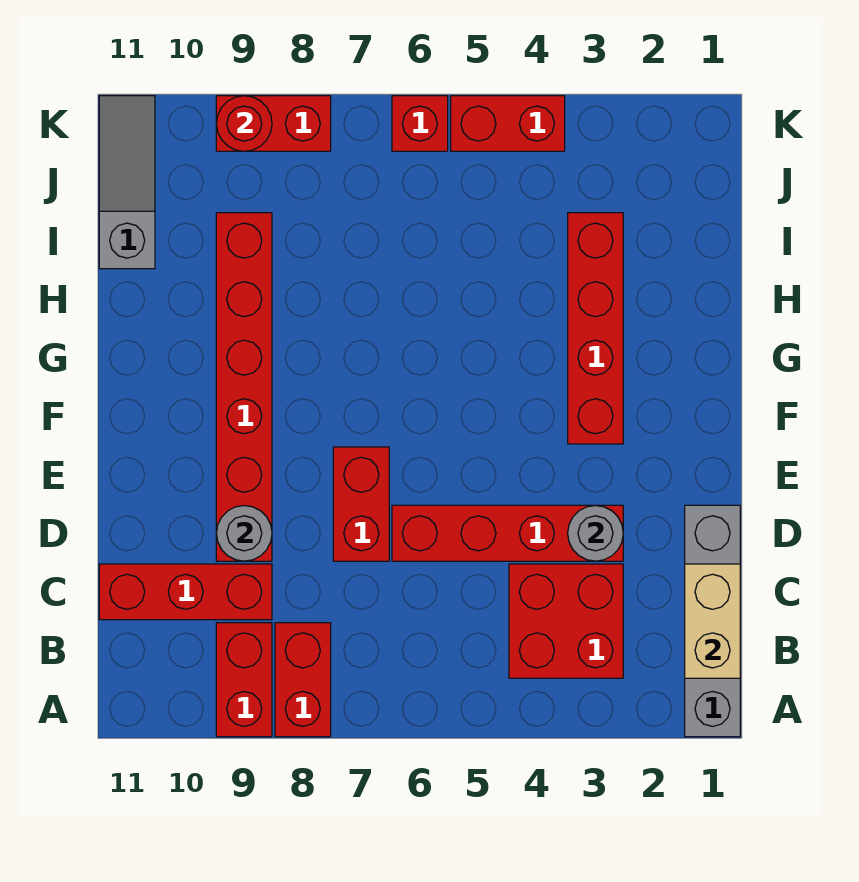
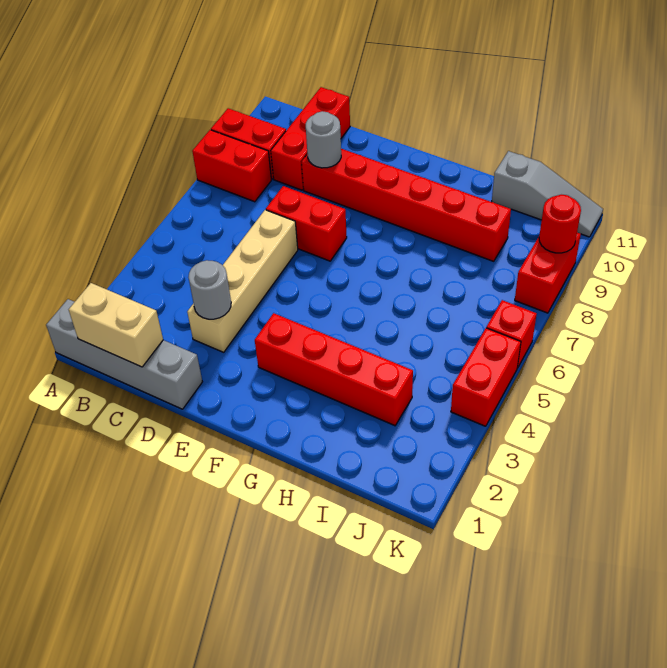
red 2x2 brick [509,564,623,678] -> none
red 1x4 brick [392,505,623,561] -> tan 1x4 brick [187,210,298,352]

